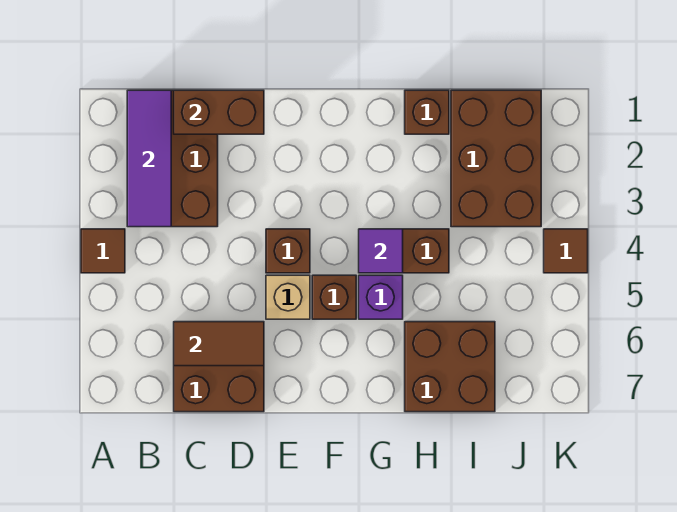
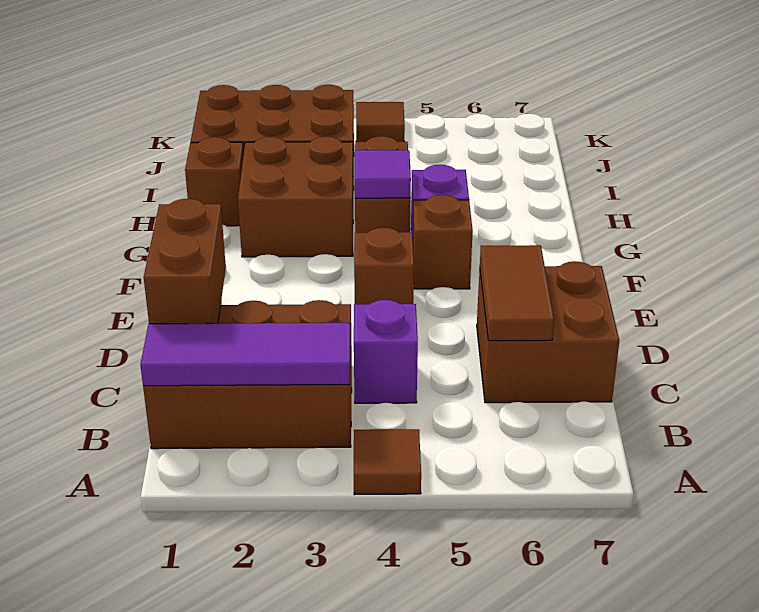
none -> purple 1x1 brick [354,300,418,403]
tan 1x1 brick [266,275,310,319] -> none
brown 2x2 brick [405,322,495,412] -> brown 2x2 brick moved to [238,137,353,257]

